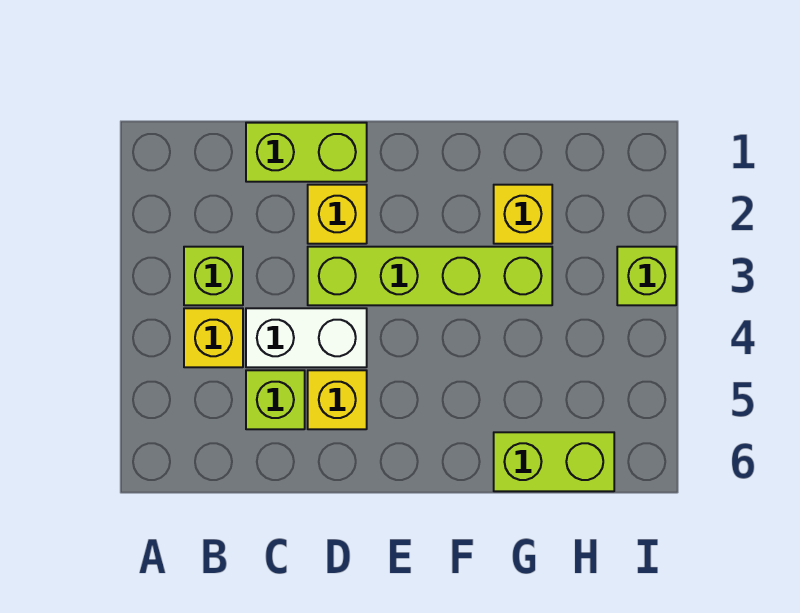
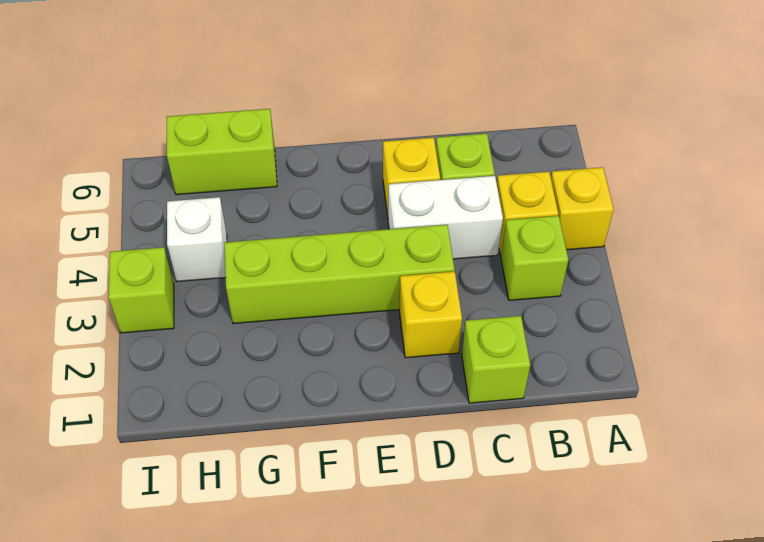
lime 1x2 brick [246,123,367,182] -> lime 1x1 brick [462,316,530,403]
yellow 1x1 brick [494,185,552,244] -> yellow 1x1 brick moved to [551,167,614,250]
none -> white 1x1 brick [167,197,227,282]

